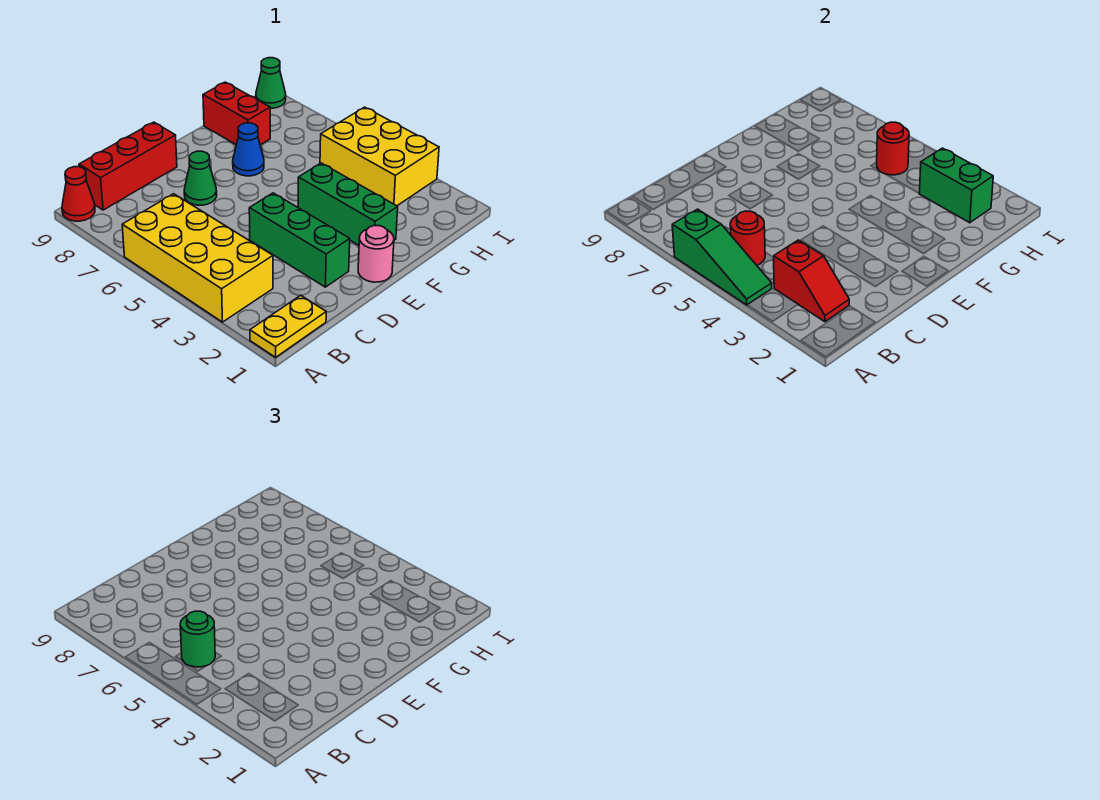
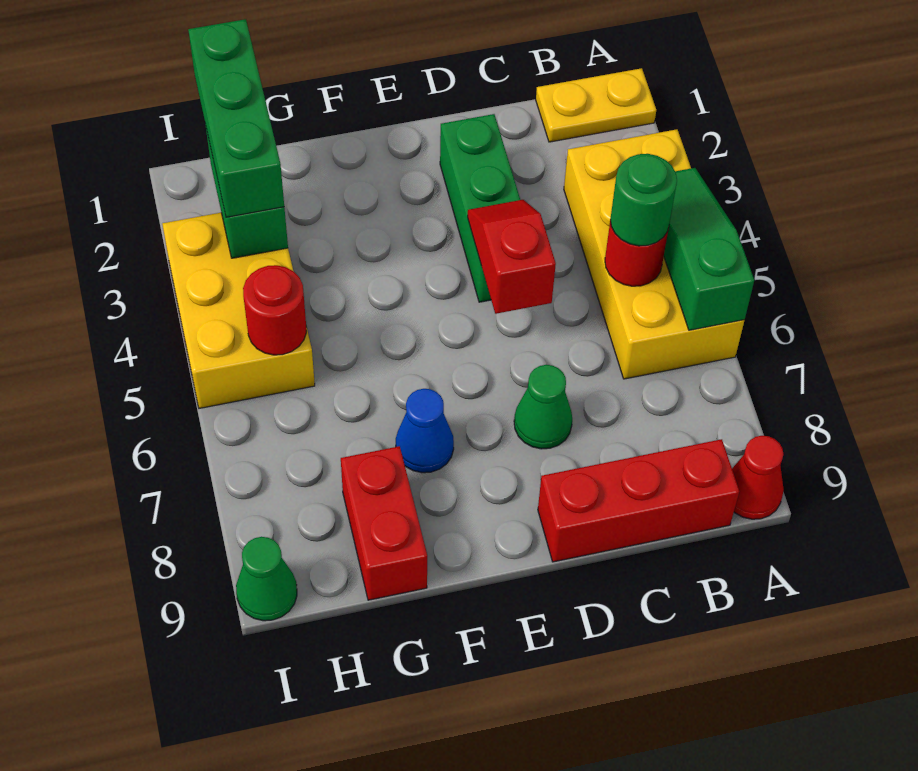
red 1x2 slope [774,240,849,322] -> red 1x2 slope moved to [468,200,556,314]
pink 1x1 round brick [358,226,394,282] -> none
green 1x3 brick [298,163,398,245] -> green 1x3 brick moved to [188,19,284,217]

